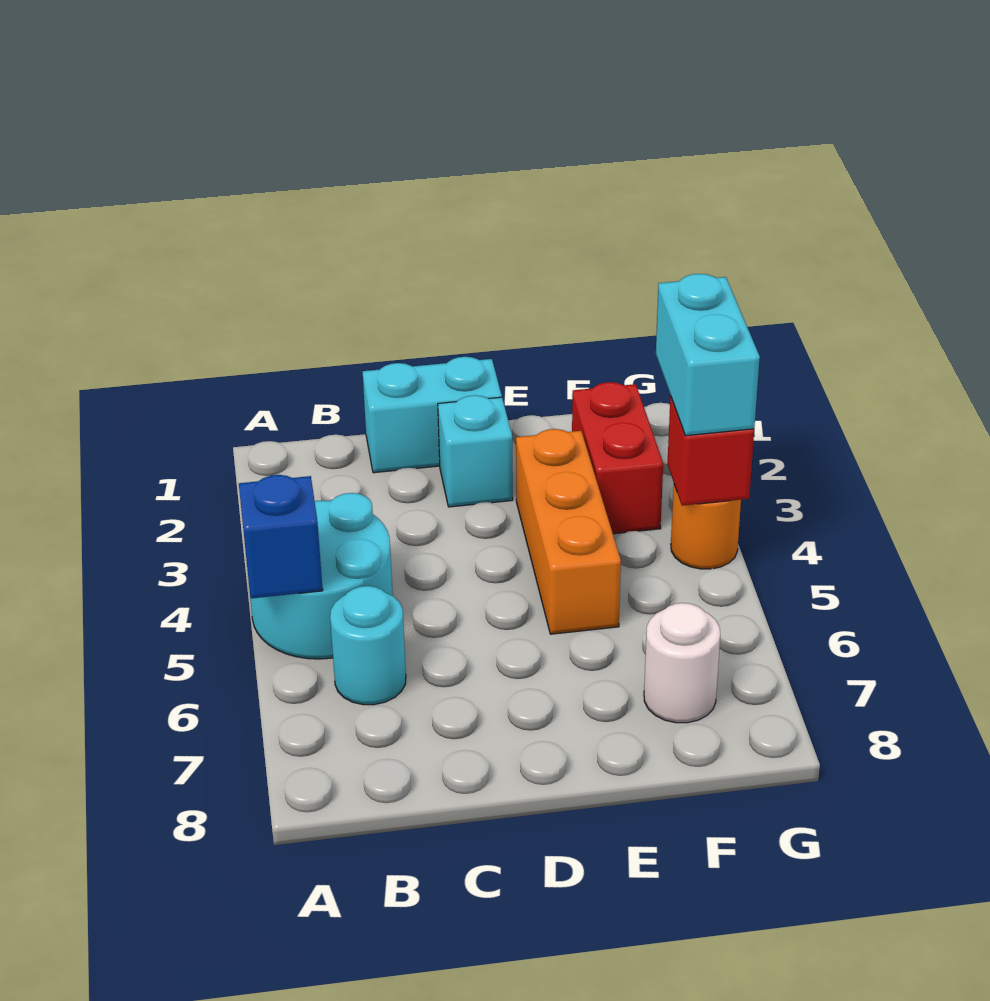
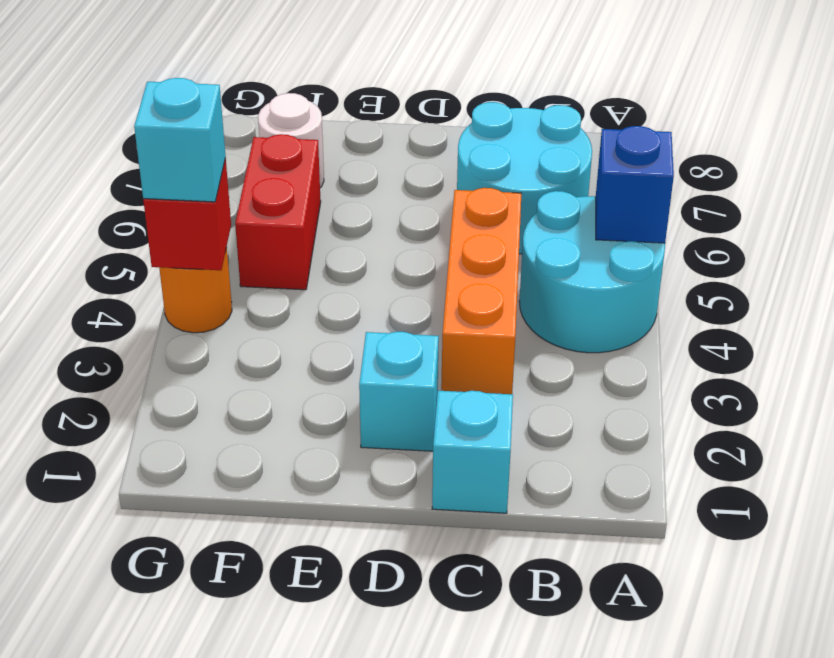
cyan 1x1 round brick [330,586,406,705] -> cyan 2x2 round brick [457,102,592,254]
cyan 1x2 brick [363,357,502,473] -> cyan 1x1 brick [432,391,513,513]
orange 1x3 brick [516,429,621,634] -> orange 1x3 brick moved to [441,188,522,394]
red 1x2 brick [572,382,663,534] -> red 1x2 brick moved to [235,134,321,290]
cyan 1x2 brick [656,274,760,436] -> cyan 1x1 brick [134,78,226,202]

